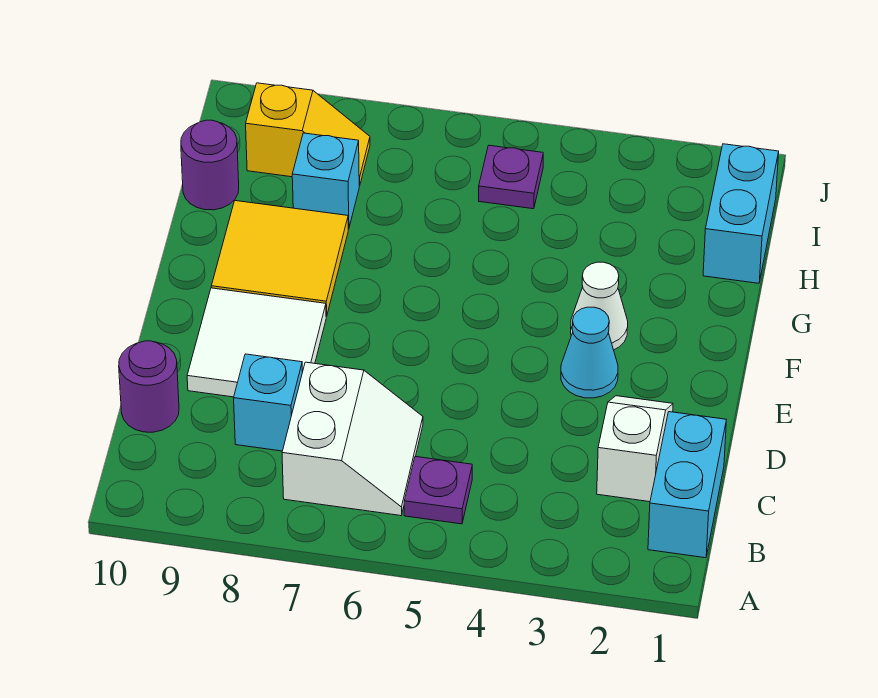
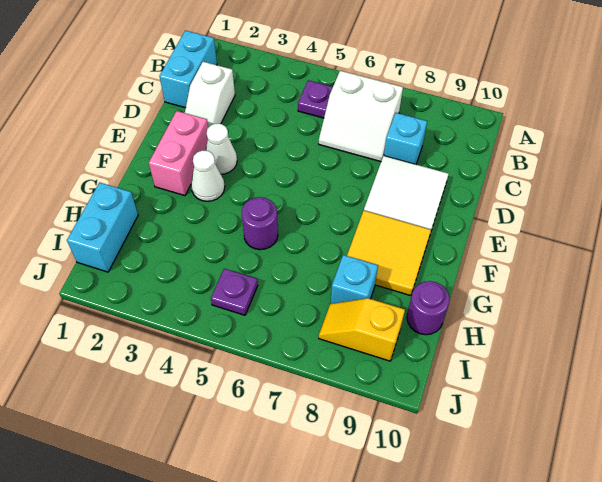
white 2x2 slope [282,362,423,516] -> white 2x2 slope turned to [319,71,403,162]
purple 1x1 round brick [119,341,179,432] -> purple 1x1 round brick moved to [242,197,278,250]
none -> pink 1x2 brick [149,111,208,196]
cyan 1x1 cone [561,307,618,398] -> white 1x1 cone [206,124,237,174]

